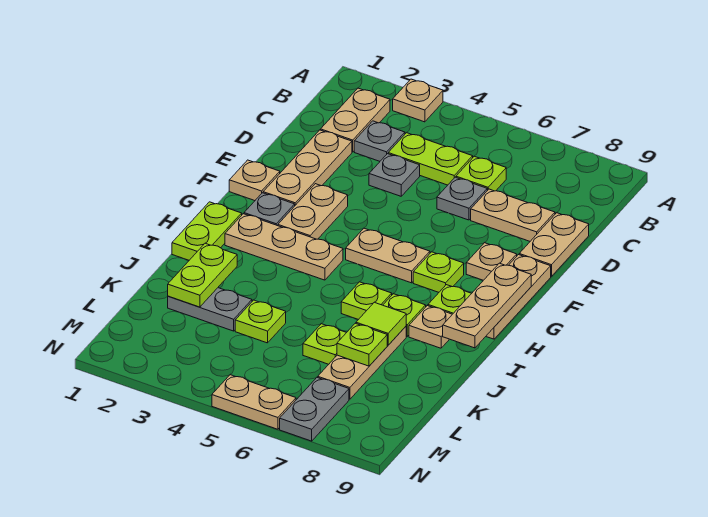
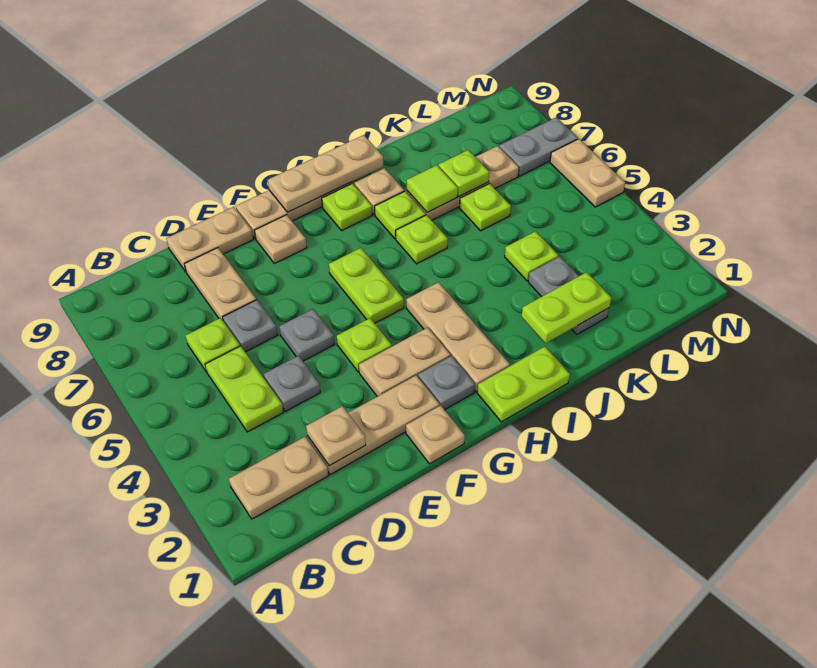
tan 1x1 plate [393,79,443,122] -> tan 1x1 plate moved to [306,406,366,466]
grey 1x1 plate [354,121,405,161] -> grey 1x1 plate moved to [279,309,335,361]
tan 1x2 plate [346,228,430,283] -> lime 1x2 plate [329,248,404,323]
lime 1x1 plate [413,252,464,292] -> lime 1x1 plate moved to [337,318,392,372]

